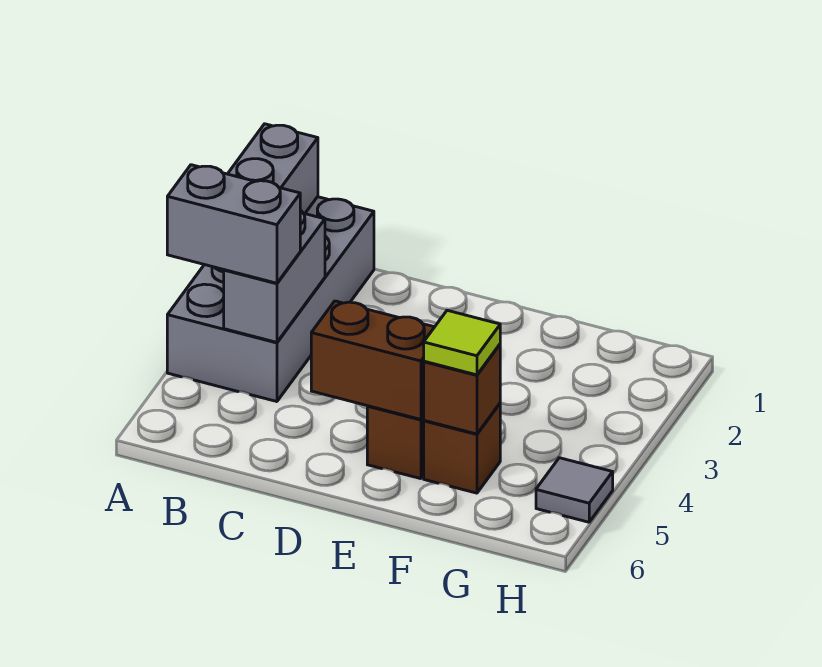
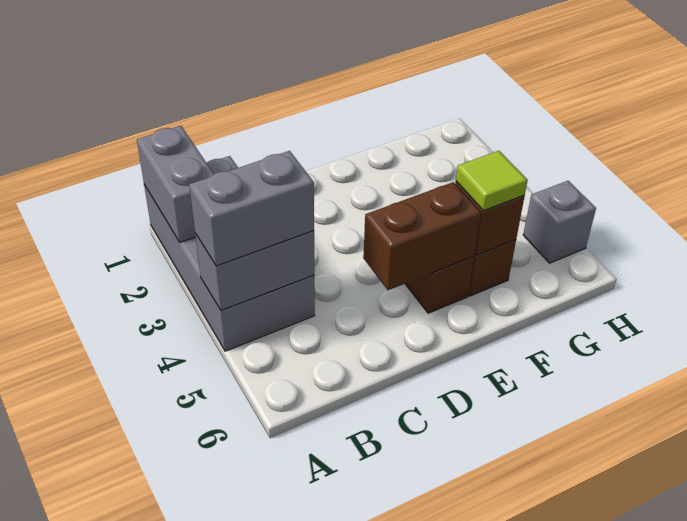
grey 1x2 brick [224,210,325,342] -> grey 1x2 brick turned to [195,231,314,310]
grey 1x1 tile [536,458,613,522] -> grey 1x1 brick [523,181,596,263]

